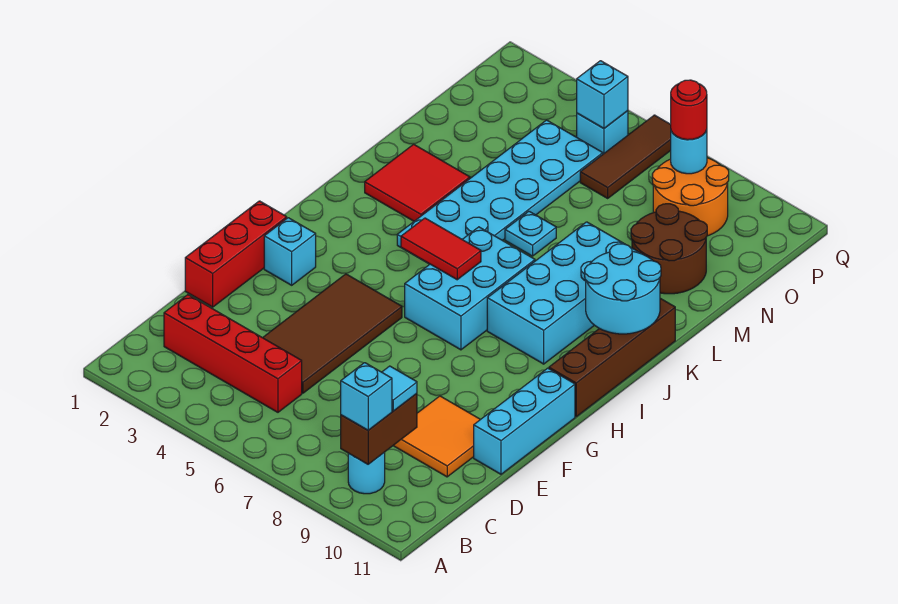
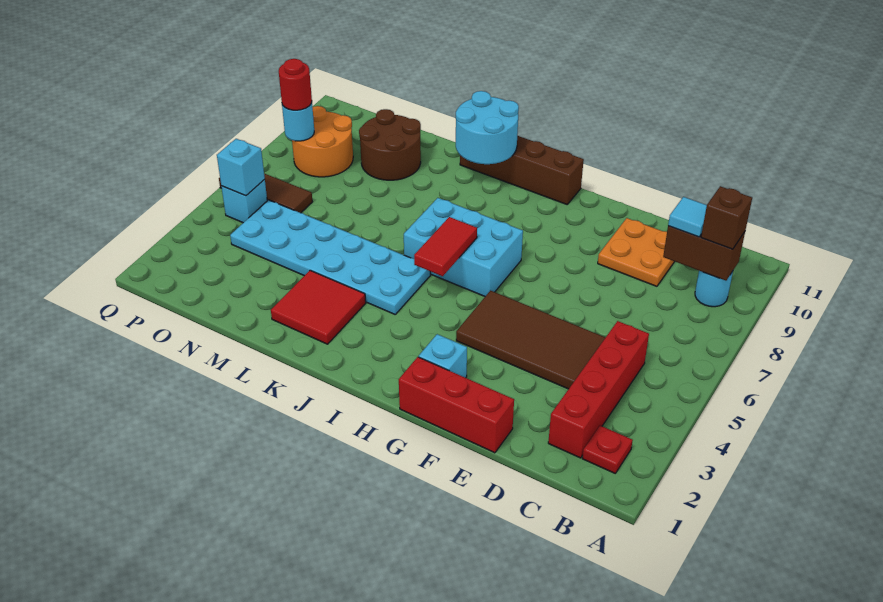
none -> red 1x1 plate [582,426,633,473]
cyan 1x1 brick [341,363,392,430] -> brown 1x1 brick [701,186,752,249]
orange 2x2 tile [393,396,481,477] -> orange 2x2 plate [598,218,675,286]
cyan 1x3 brick [474,368,575,474] -> none
cyan 2x4 brick [487,222,641,364] -> none
cyan 1x1 plate [505,211,556,256] -> none

